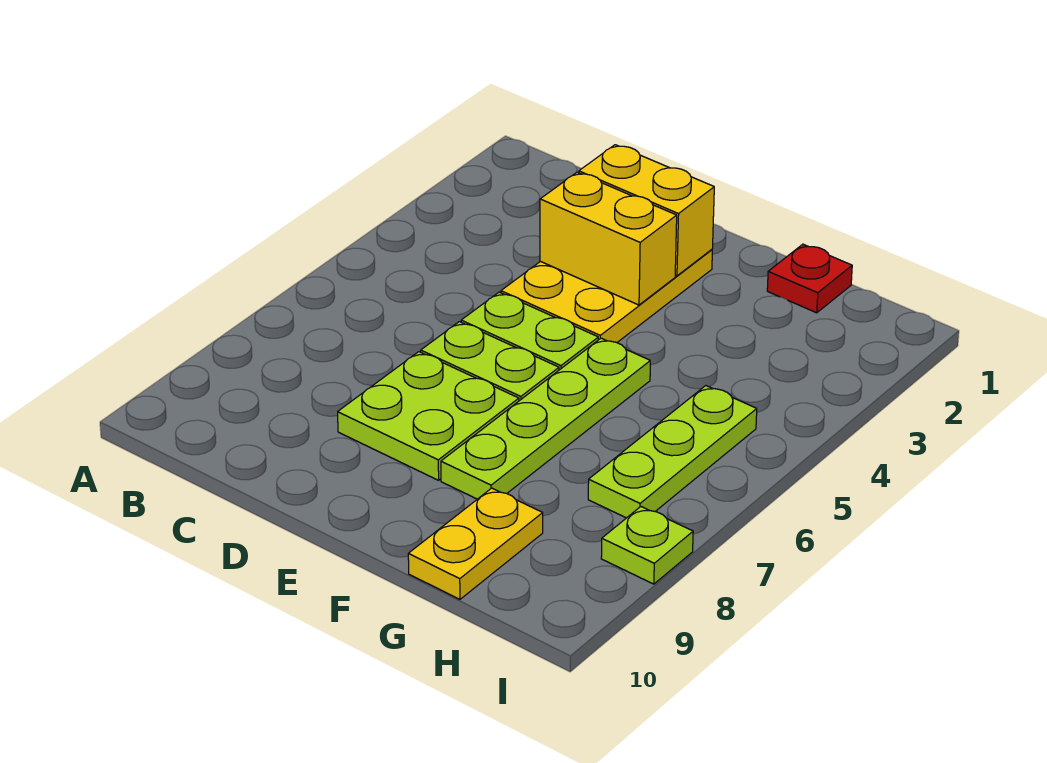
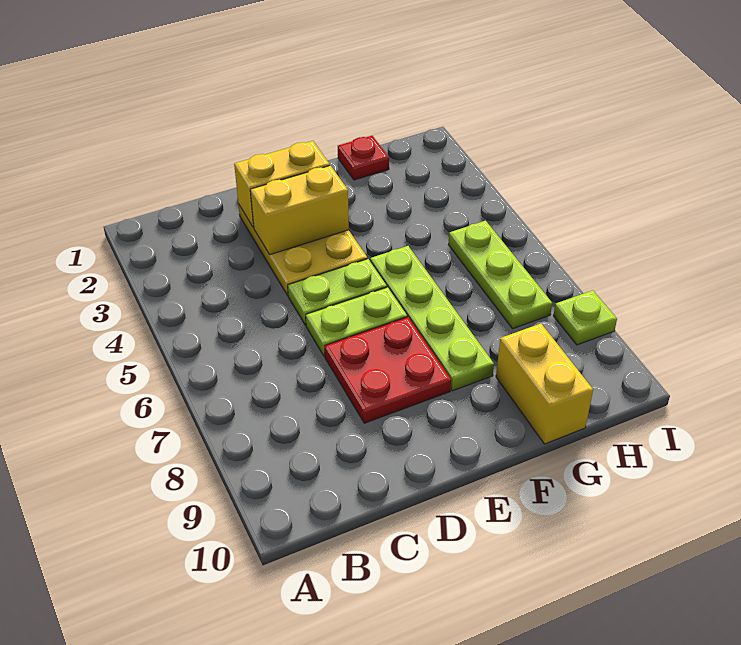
lime 2x2 plate [338,352,519,480] -> red 2x2 plate [325,317,451,423]
yellow 1x2 plate [408,488,543,599] -> yellow 1x2 brick [496,324,593,444]

